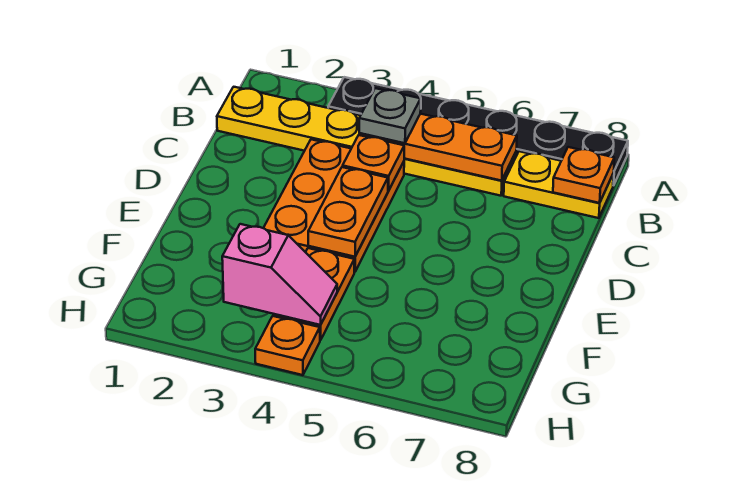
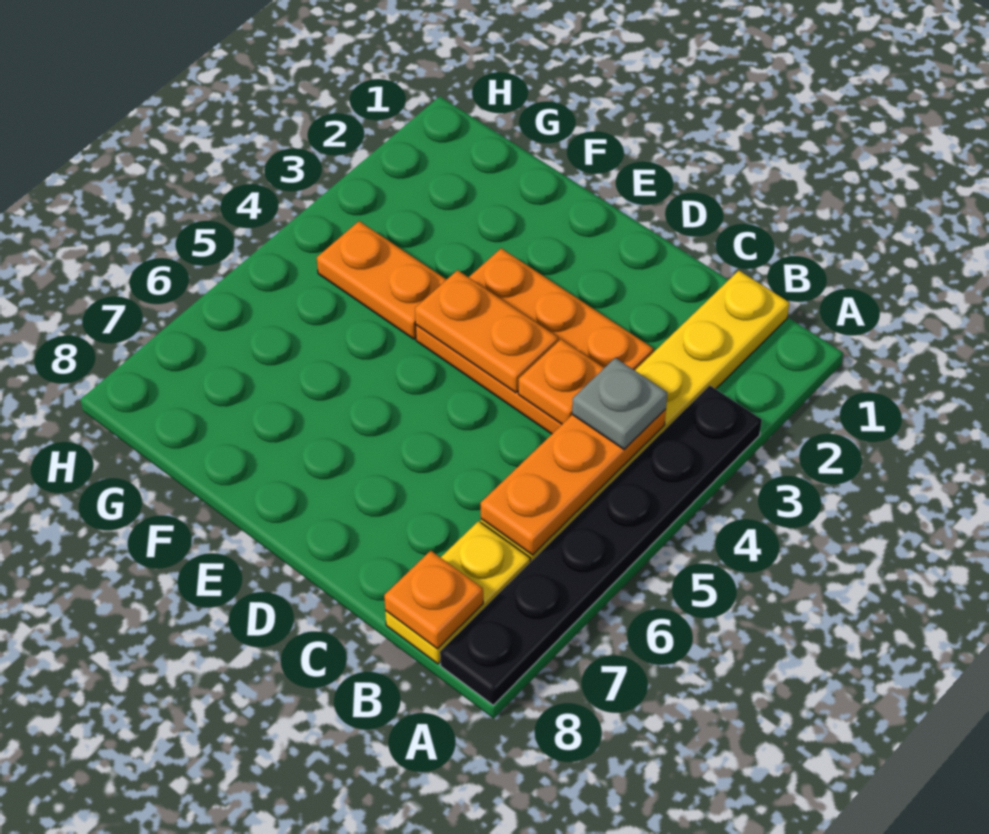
pink 1x2 slope [222,224,337,325] -> none
orange 1x1 plate [255,316,320,375] -> none

